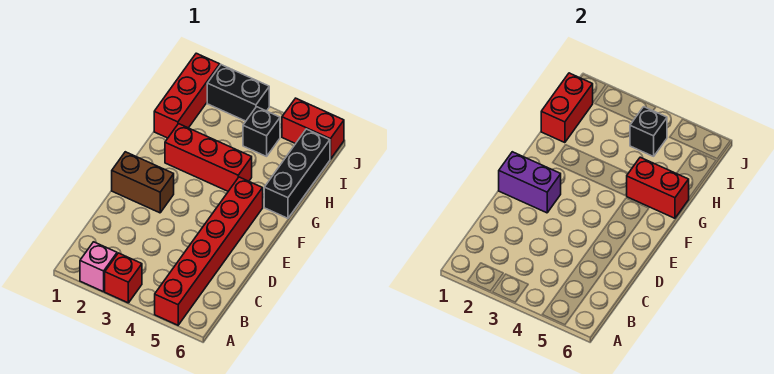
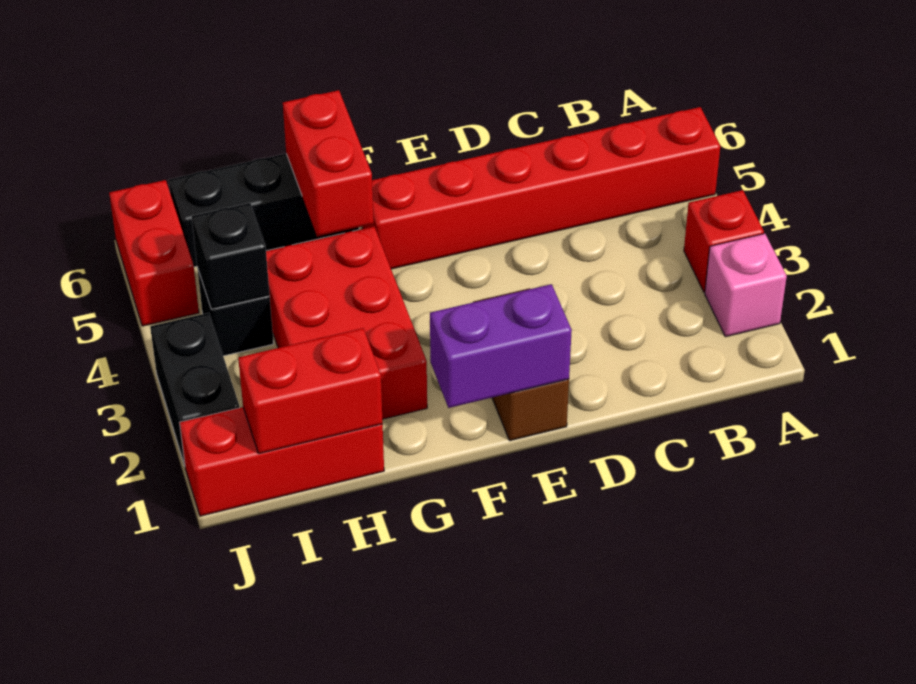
purple 1x2 brick [499,152,561,213] -> purple 1x2 brick turned to [430,284,572,408]
red 1x3 brick [165,124,252,191] -> red 2x3 brick [266,227,427,419]

